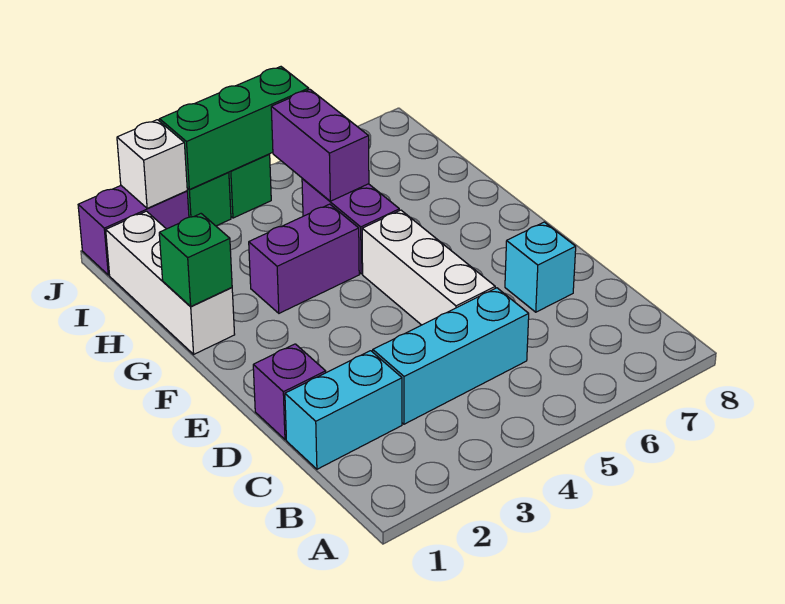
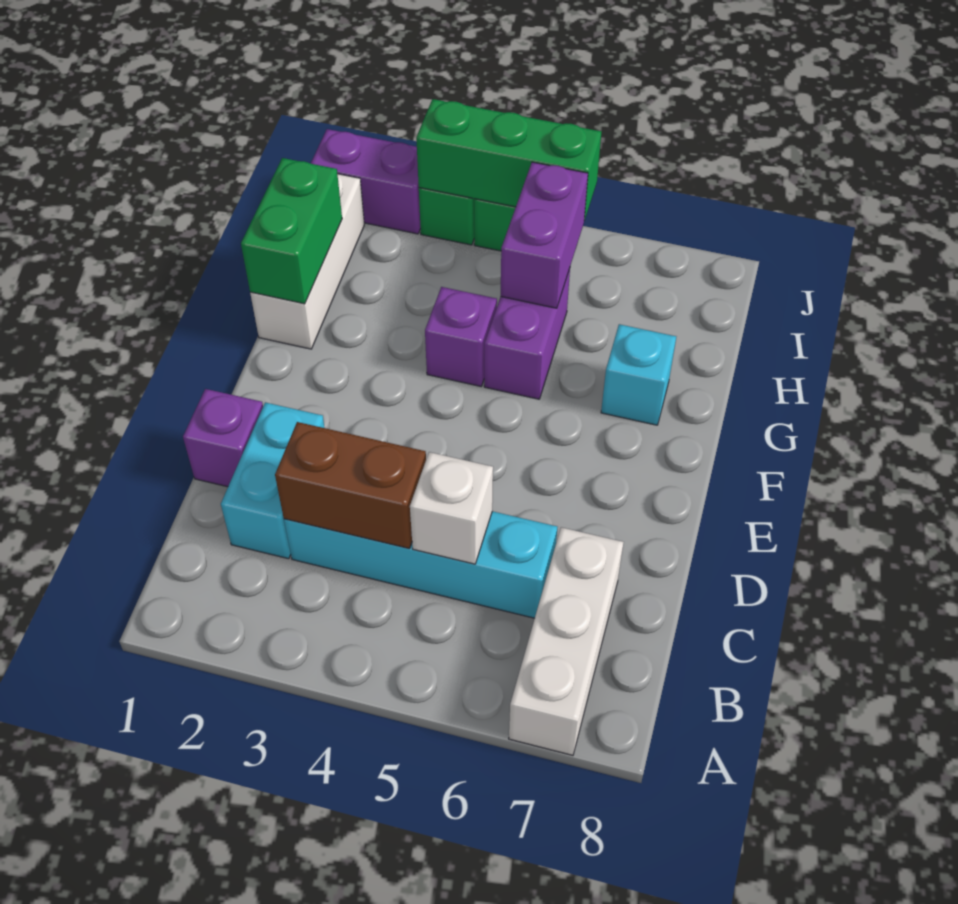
cyan 1x2 brick [285,351,402,469] -> cyan 1x2 brick turned to [221,402,325,559]
cyan 1x3 brick [373,288,529,424] -> cyan 1x4 brick [284,511,557,618]
none -> brown 1x2 brick [275,422,426,548]
white 1x3 brick [362,210,495,325] -> white 1x3 brick moved to [509,527,624,755]
cyan 1x1 brick [505,222,576,312] -> cyan 1x1 brick moved to [601,324,676,425]
green 1x1 brick [159,214,232,307] -> green 1x2 brick [241,158,342,304]
purple 1x2 brick [249,204,359,313] -> purple 1x1 brick [425,287,497,386]
white 1x1 brick [117,120,187,208] -> white 1x1 brick moved to [410,452,493,564]

